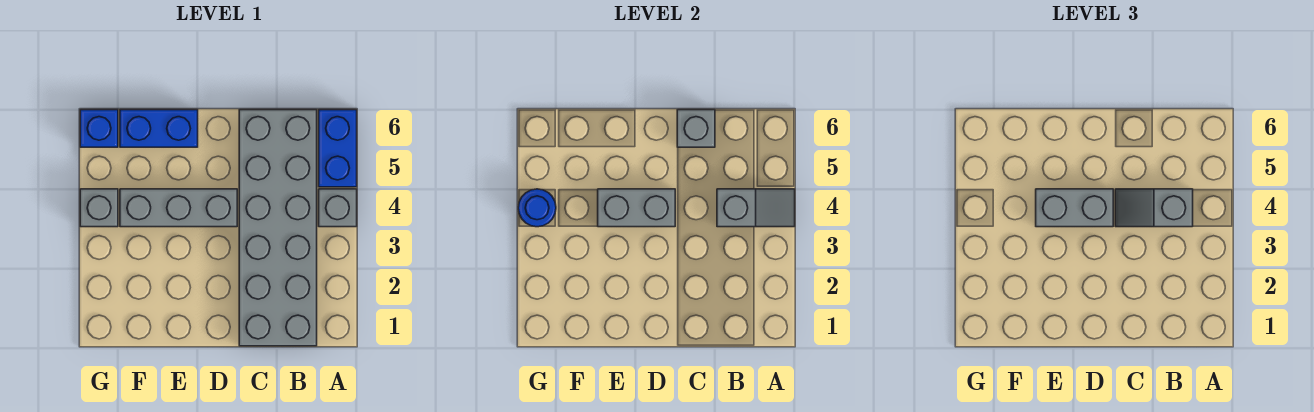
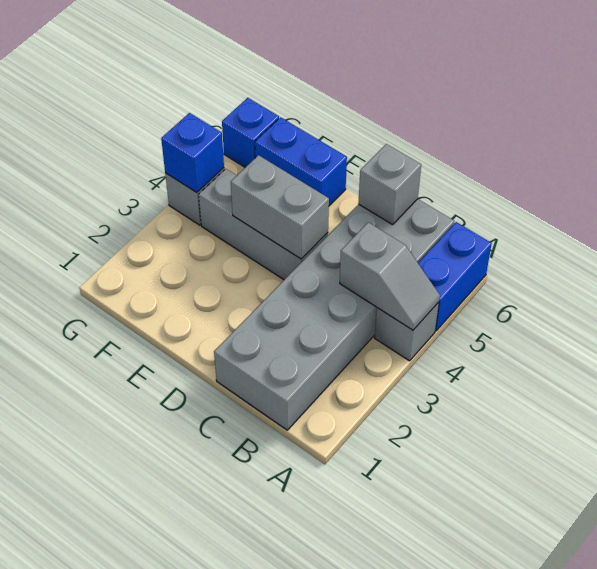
grey 1x2 slope [1115,189,1193,227] -> none
grey 1x2 brick [1036,189,1113,227] -> none
blue 1x1 round brick [518,189,556,227] -> blue 1x1 brick [161,113,224,193]

